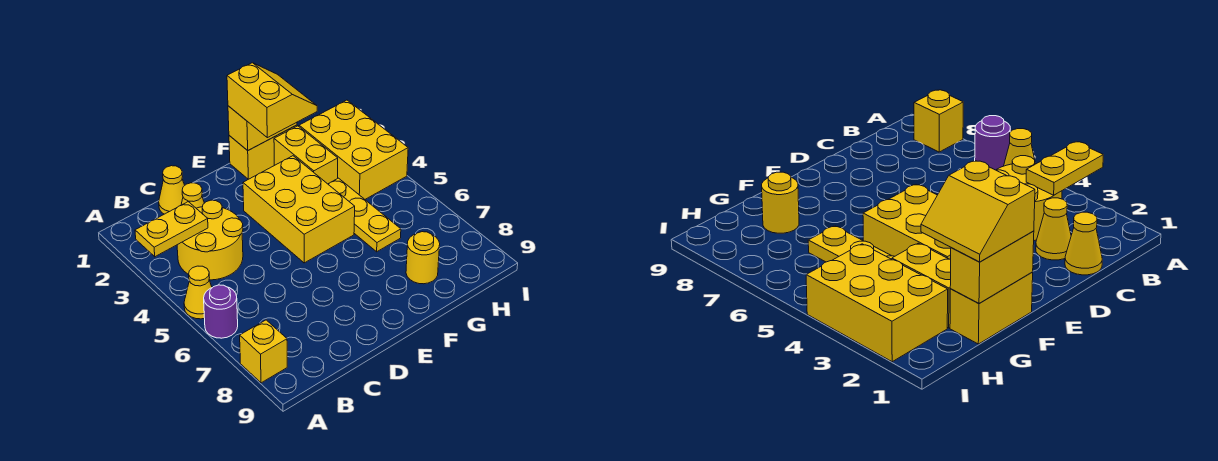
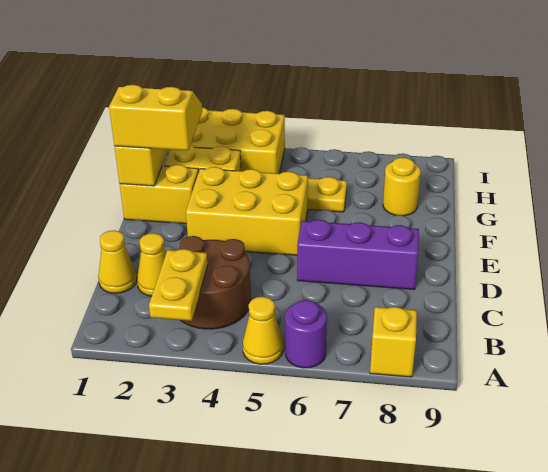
yellow 2x2 round brick [177,200,243,280] -> brown 2x2 round brick [179,236,251,329]
none -> purple 1x3 brick [297,220,419,290]
yellow 1x2 brick [229,125,297,179] -> yellow 1x2 brick turned to [120,165,199,224]

